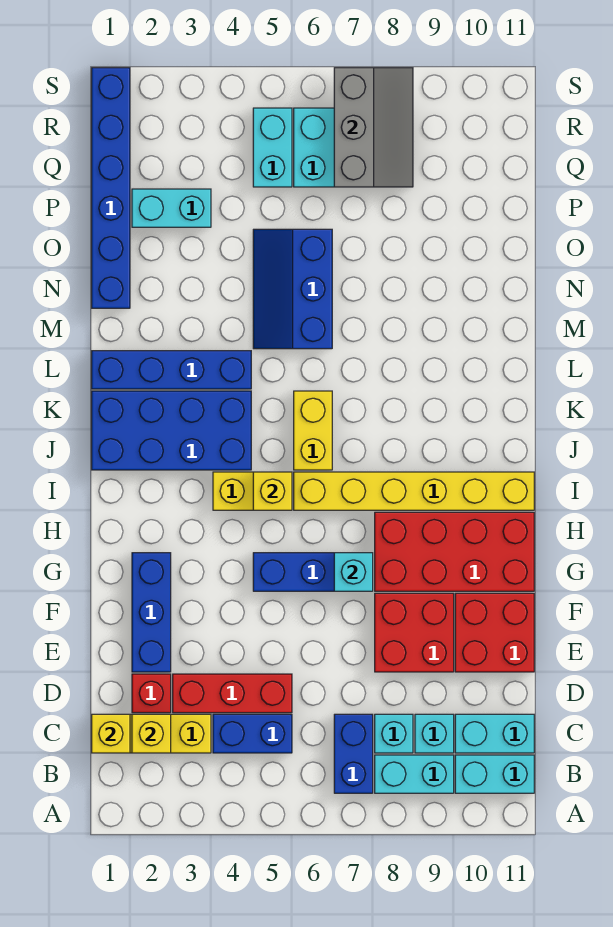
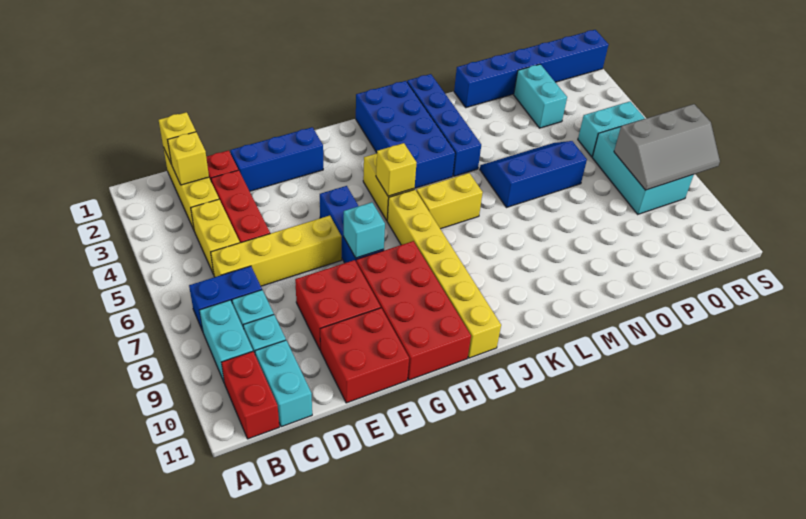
cyan 1x2 brick [455,755,534,793] -> red 1x2 brick [221,351,279,439]
blue 1x2 brick [213,714,292,753] -> yellow 1x2 brick [191,199,240,274]
none -> yellow 1x4 brick [211,216,342,286]

